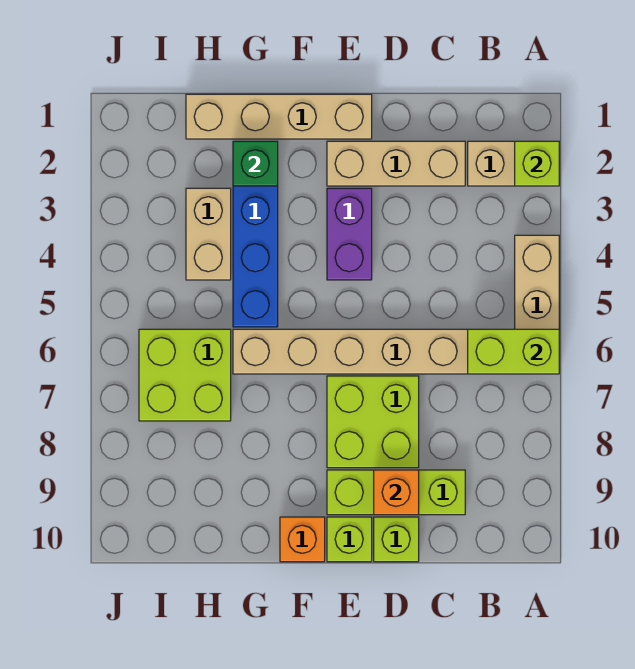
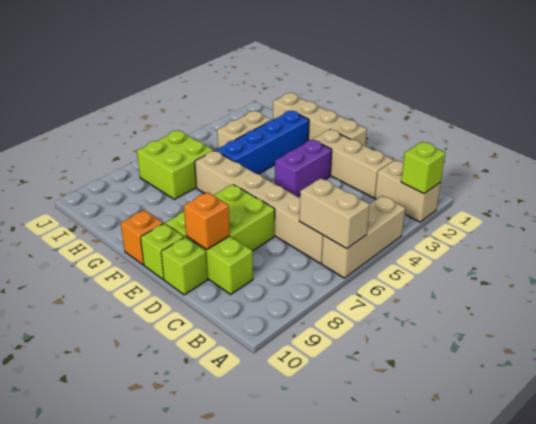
lime 1x2 brick [468,329,559,374] -> tan 1x2 brick [299,178,369,249]
green 1x1 brick [233,141,278,186] -> none

